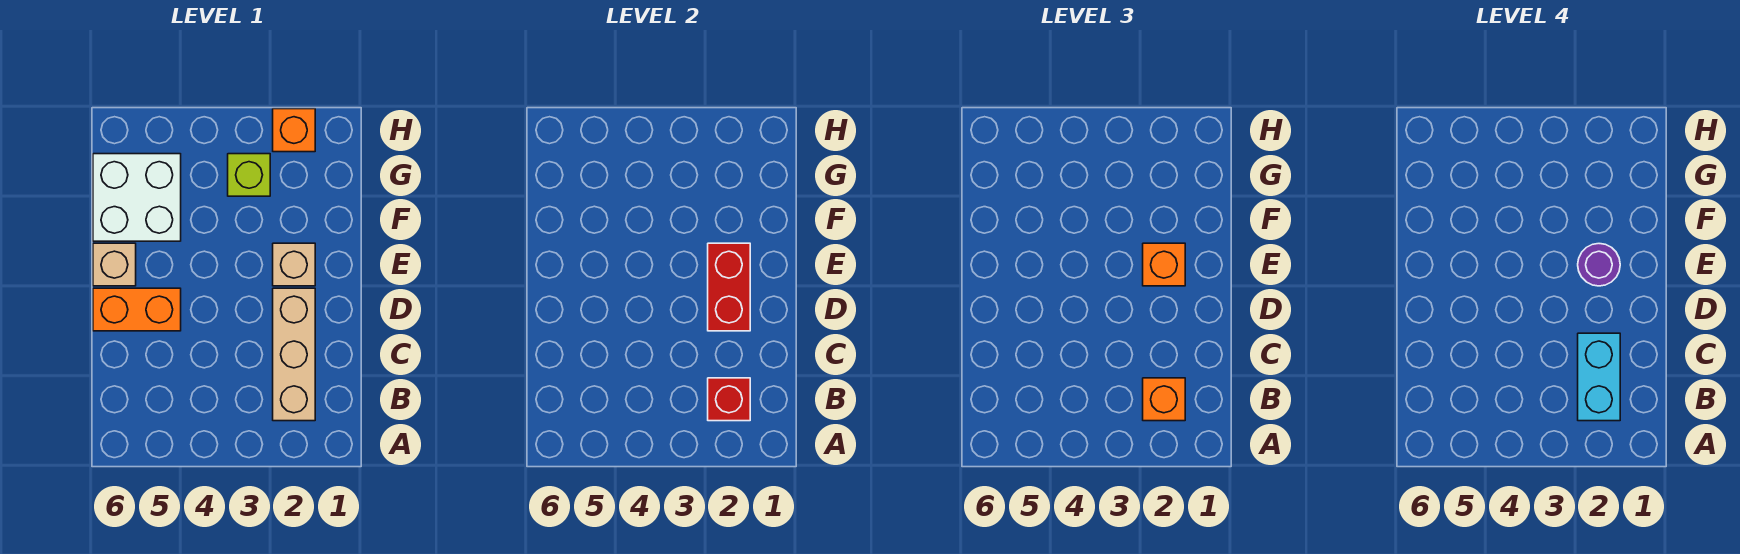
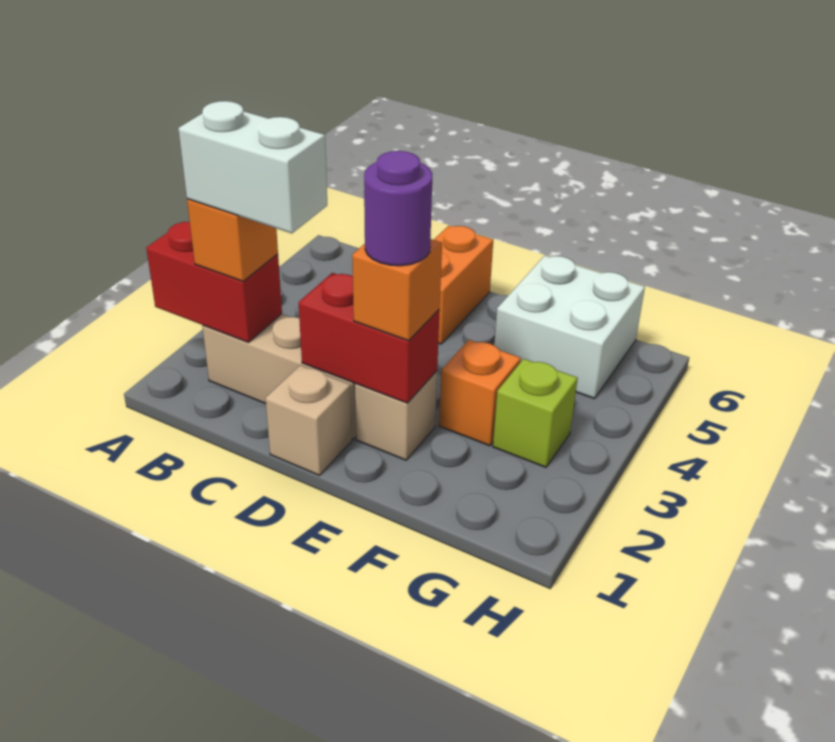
red 1x1 brick [708,378,750,421] -> red 1x2 brick [146,222,282,342]
cyan 1x2 brick [1578,333,1620,421] -> white 1x2 brick [178,101,327,233]
tan 1x1 brick [93,243,136,286] -> tan 1x1 brick moved to [265,365,352,475]
orange 1x1 brick [273,109,315,152] -> orange 1x1 brick moved to [439,340,521,446]

